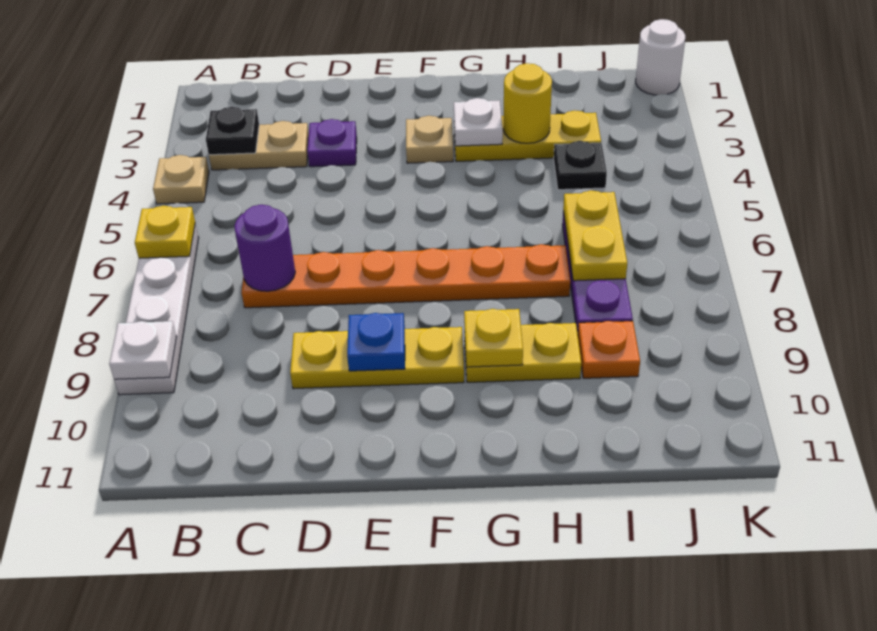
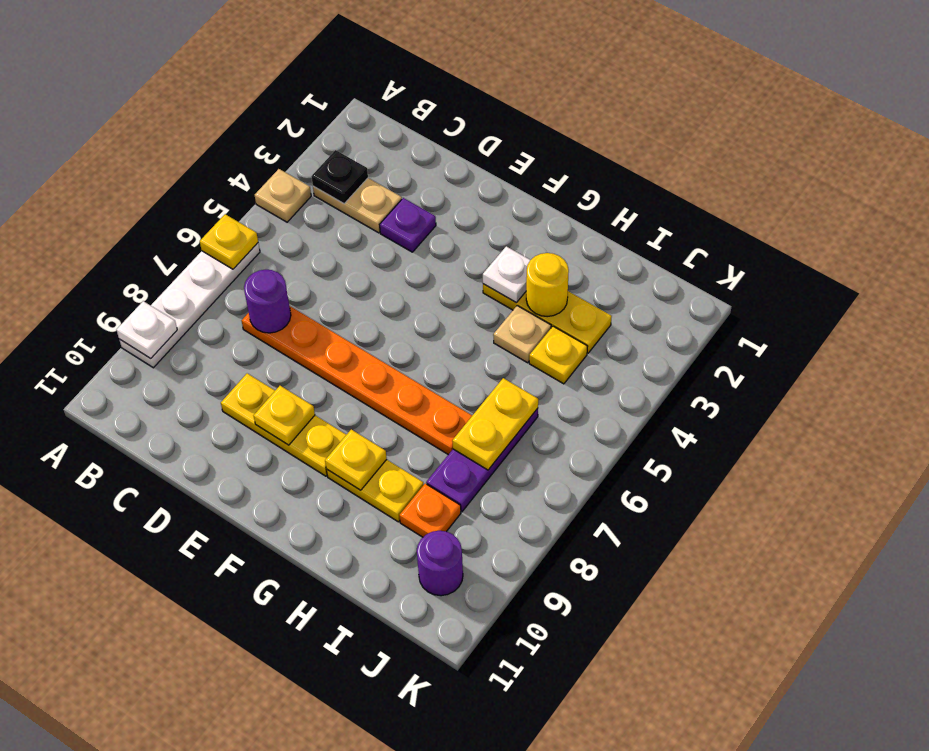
blue 1x1 plate [347,313,405,371] -> yellow 1x1 plate [254,386,315,445]
tan 1x1 plate [406,116,453,163] -> tan 1x1 plate moved to [493,306,551,363]
black 1x1 plate [554,141,607,190] -> yellow 1x1 plate [529,326,588,384]
none -> purple 1x1 round brick [417,531,463,596]
white 1x1 round brick [636,19,685,95] -> none

